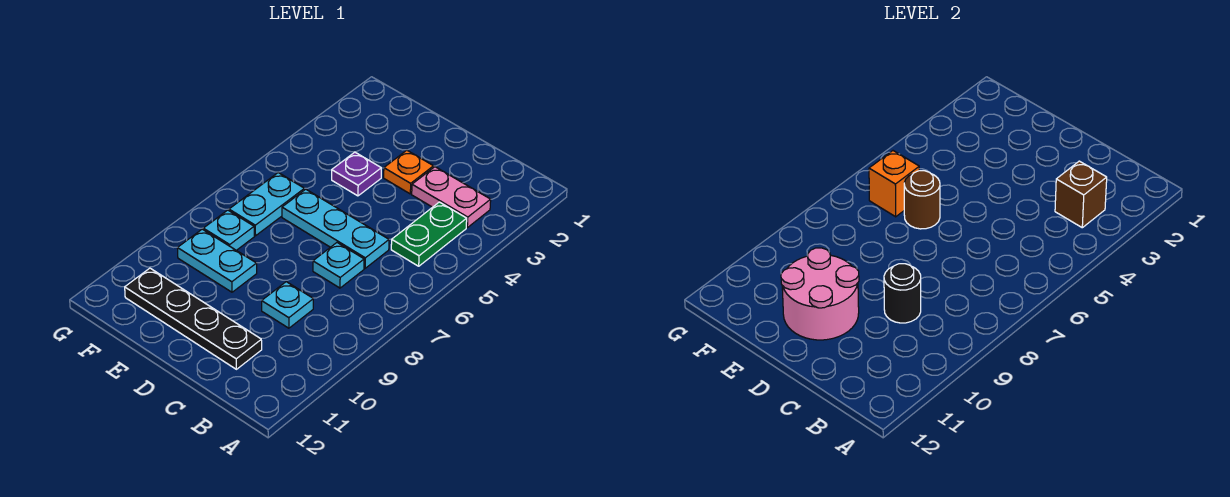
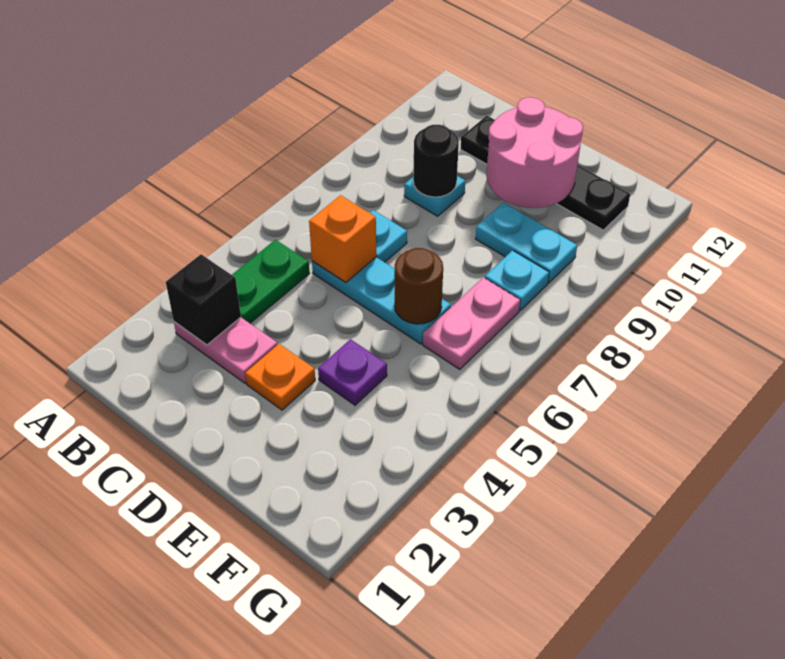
brown 1x1 brick [1055,161,1107,228] -> black 1x1 brick [166,254,241,345]
cyan 1x2 plate [229,173,304,236] -> pink 1x2 plate [423,277,520,369]
orange 1x1 brick [869,151,919,217] -> orange 1x1 brick moved to [309,195,376,283]

